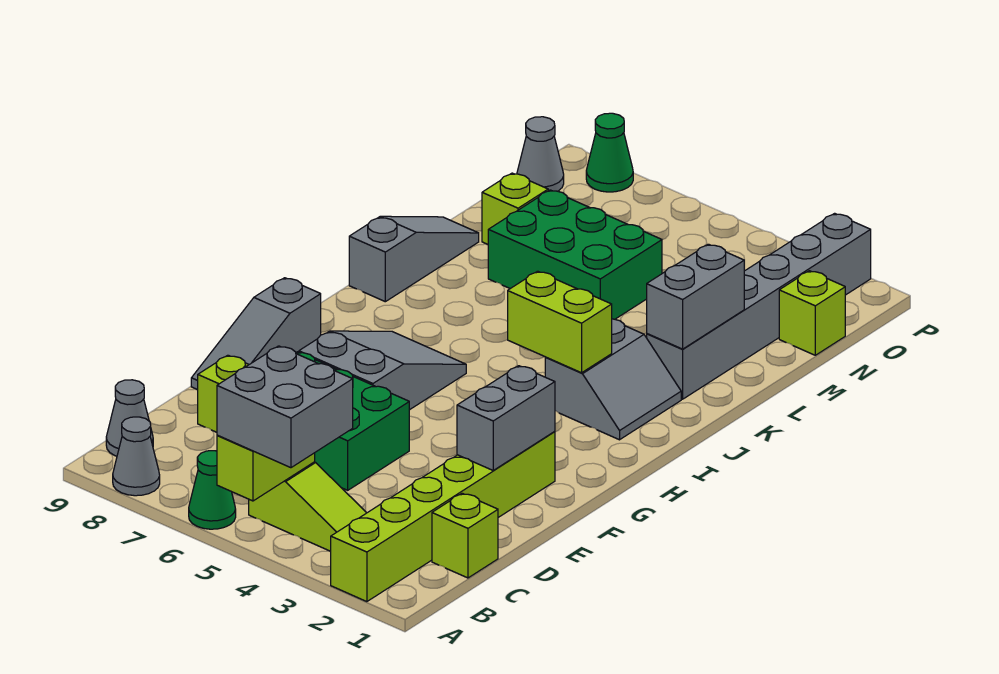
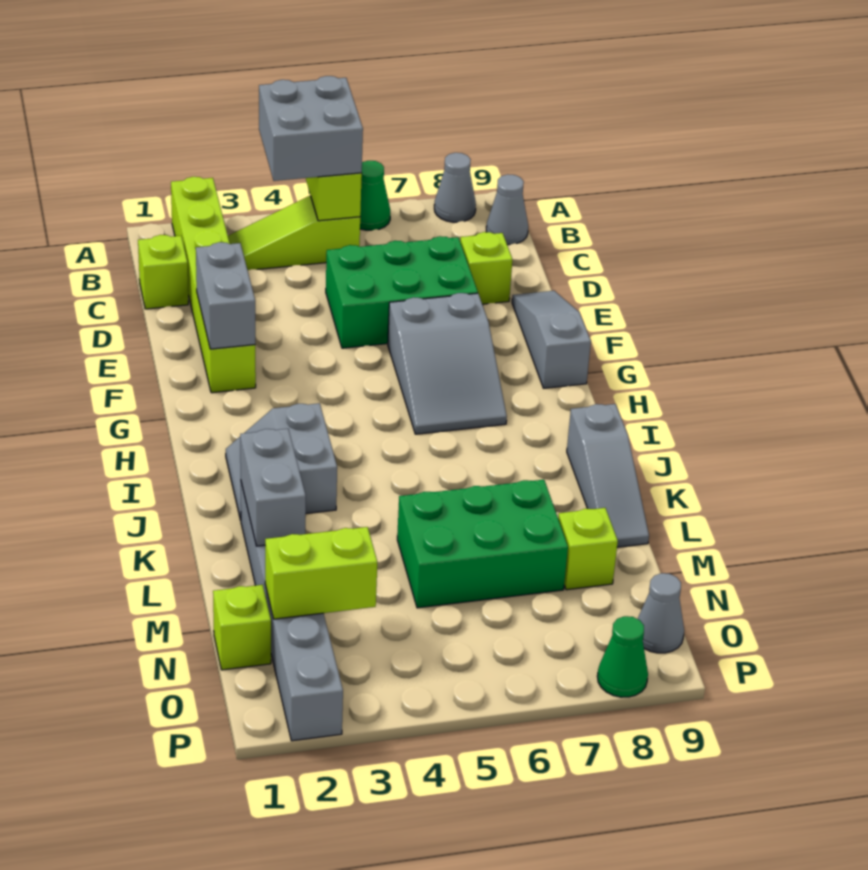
lime 1x2 brick [508,271,612,373] -> lime 1x2 brick moved to [265,527,377,619]

